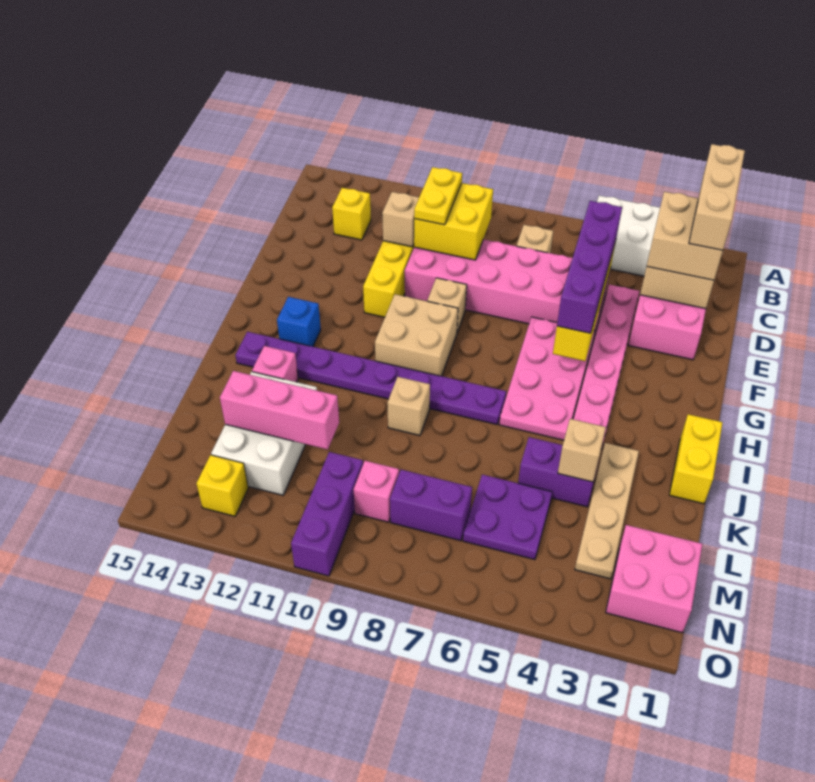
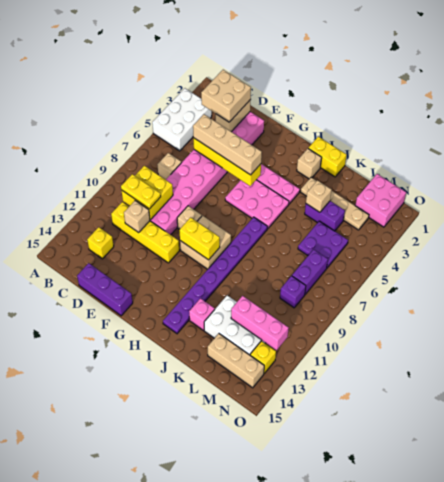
tan 1x3 brick [689,144,745,250] -> tan 1x3 brick moved to [208,334,264,388]
purple 1x4 brick [557,201,622,333] -> tan 1x4 brick [193,114,262,175]
pink 2x4 plate [499,317,595,440] -> pink 2x3 plate [225,180,289,229]
none -> yellow 1x2 brick [179,217,220,260]
blue 1x1 brick [277,297,321,347] -> none
tan 1x1 brick [387,377,430,436] -> tan 1x1 brick moved to [297,149,322,179]
purple 1x2 brick [518,437,597,507] -> purple 1x2 brick turned to [305,201,345,231]
pink 1x3 brick [220,371,339,450] -> pink 1x3 brick turned to [231,296,289,350]
pink 1x1 brick [353,461,399,522] -> purple 1x1 brick [280,276,306,308]
purple 1x3 brick [291,452,363,576] -> purple 1x3 brick moved to [77,263,133,316]

